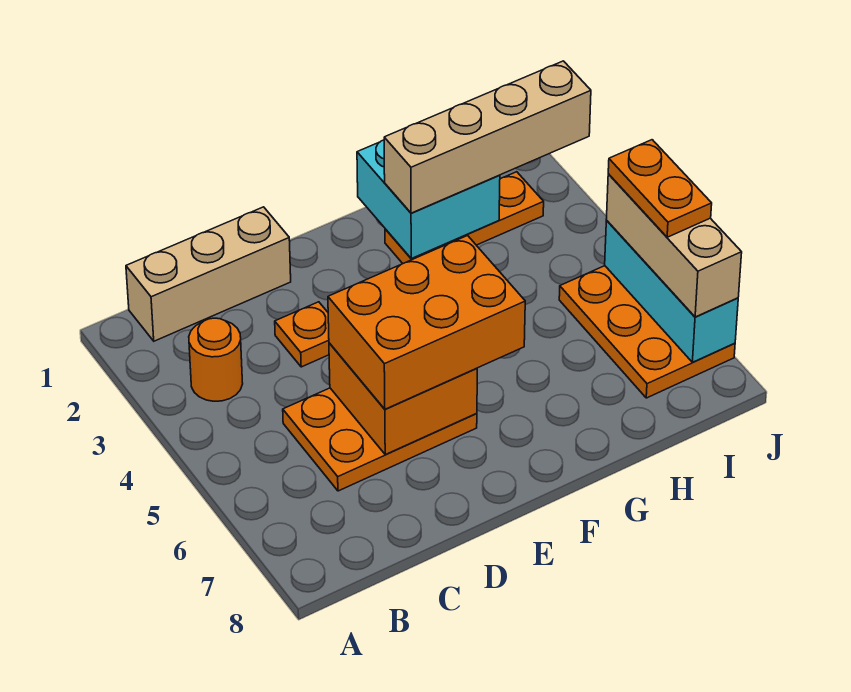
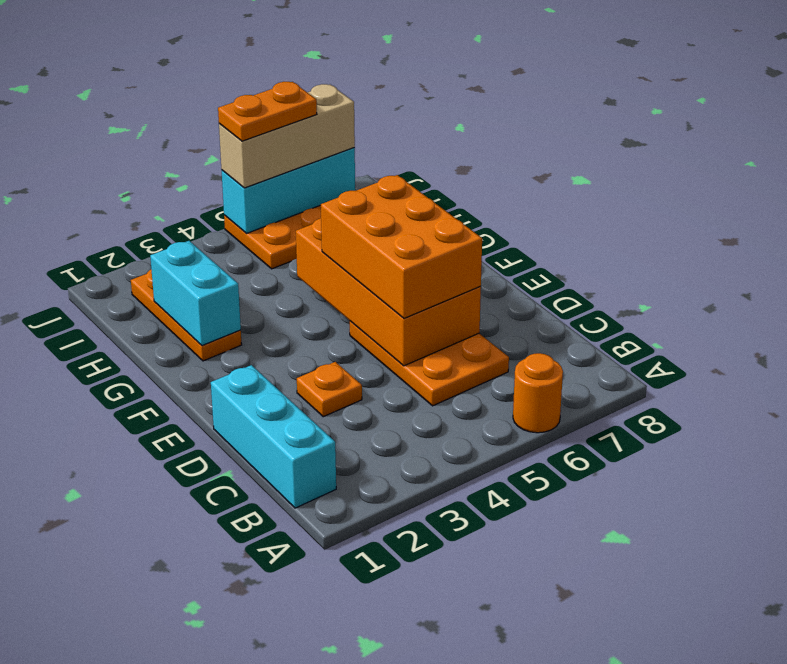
tan 1x3 brick [126,207,291,341] -> cyan 1x3 brick [211,365,336,508]
orange 1x1 round brick [189,318,243,401] -> orange 1x1 round brick moved to [513,353,563,433]
orange 2x2 brick [329,343,477,455] -> orange 2x4 brick [296,218,481,366]
cyan 2x2 brick [357,140,500,259] -> cyan 1x2 brick [150,241,241,346]
tan 1x4 brick [384,61,591,213] -> none

